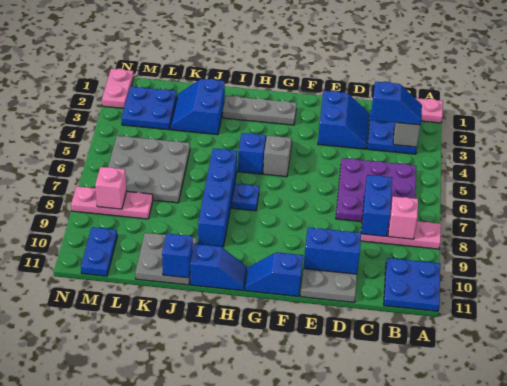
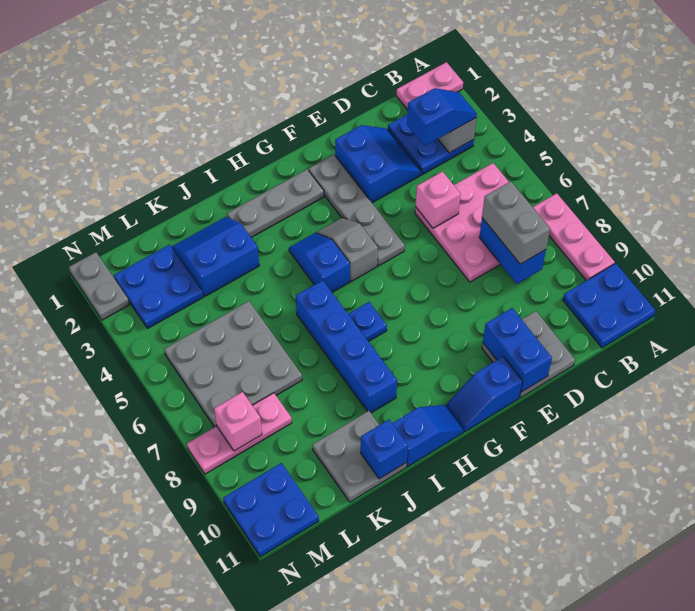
pink 1x3 plate [361,218,441,249] -> pink 1x3 plate turned to [533,193,615,281]
purple 3x3 plate [336,158,416,222] -> pink 3x3 plate [415,163,509,282]
pink 1x1 brick [388,196,418,239] -> pink 1x1 brick moved to [415,172,460,228]
none -> grey 1x2 brick [482,181,550,264]
blue 1x2 brick [303,227,361,274] -> blue 1x2 brick turned to [483,308,552,392]
none -> grey 1x4 plate [309,155,405,266]
blue 2x2 slope [170,79,225,135] -> blue 2x2 slope turned to [172,217,259,296]
blue 1x2 plate [81,227,117,276] -> blue 2x2 plate [223,463,319,557]
pink 1x2 plate [102,69,134,108] -> grey 1x2 plate [69,252,129,320]

